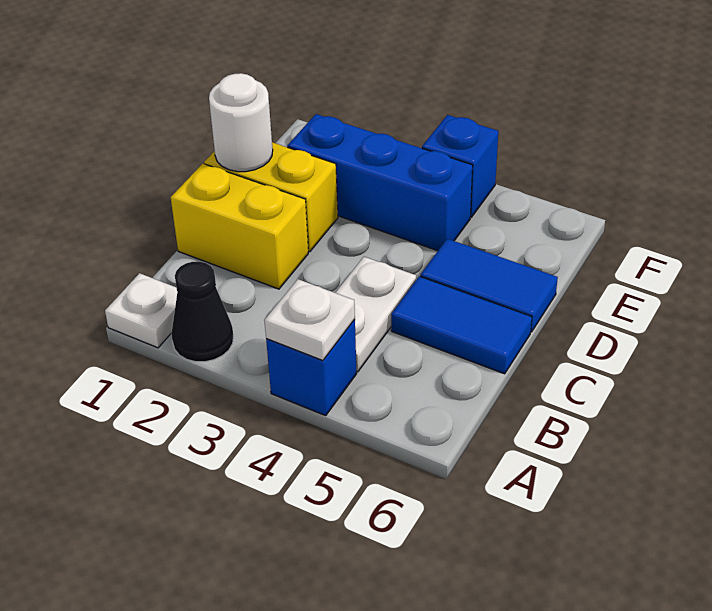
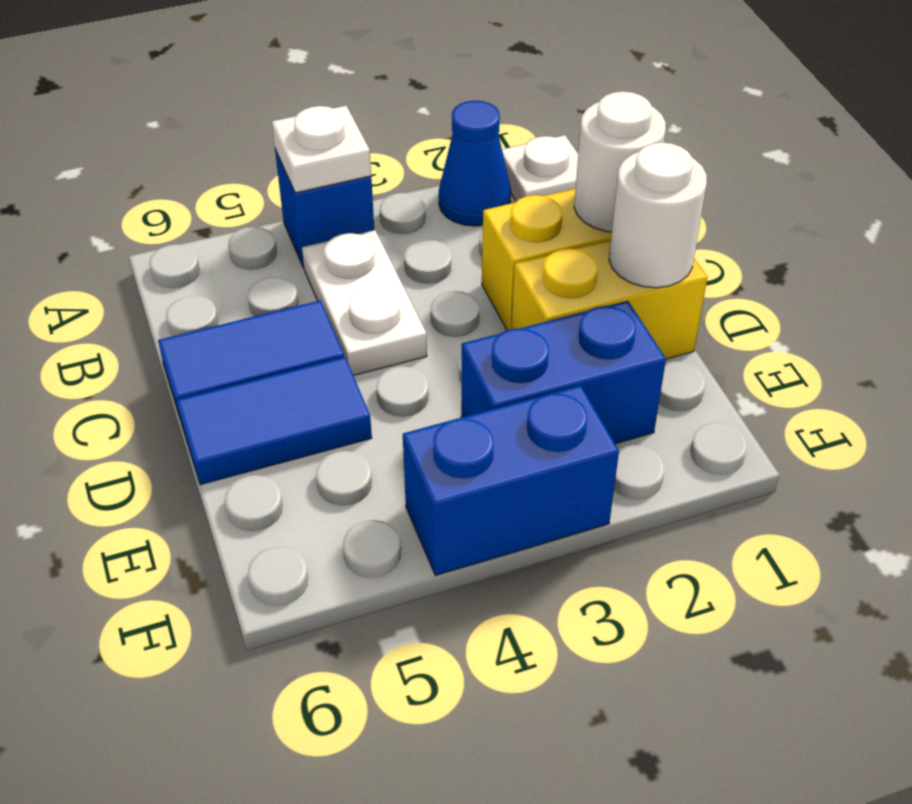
black 1x1 cone [171,262,233,362] -> blue 1x1 cone [439,101,511,226]
none -> white 1x1 round brick [574,91,666,232]
blue 1x3 brick [287,114,473,251] -> blue 1x2 brick [461,301,666,444]
blue 1x1 brick [422,115,498,217] -> blue 1x2 brick [403,385,619,575]

